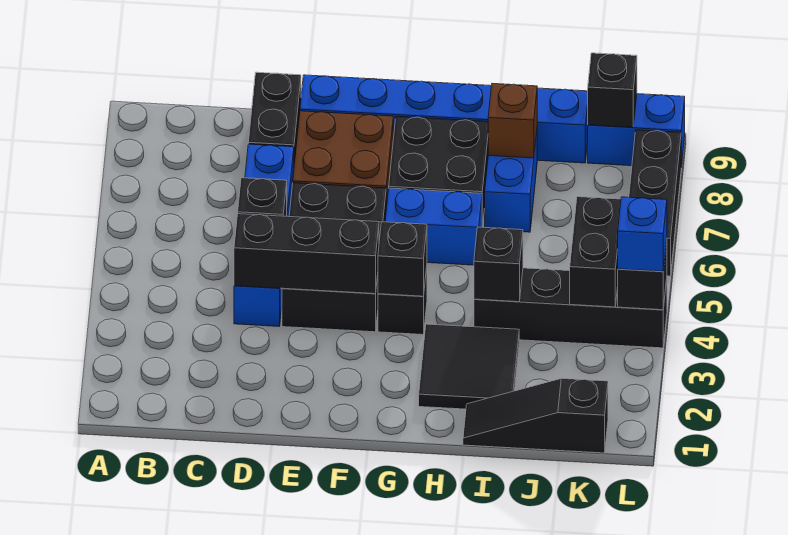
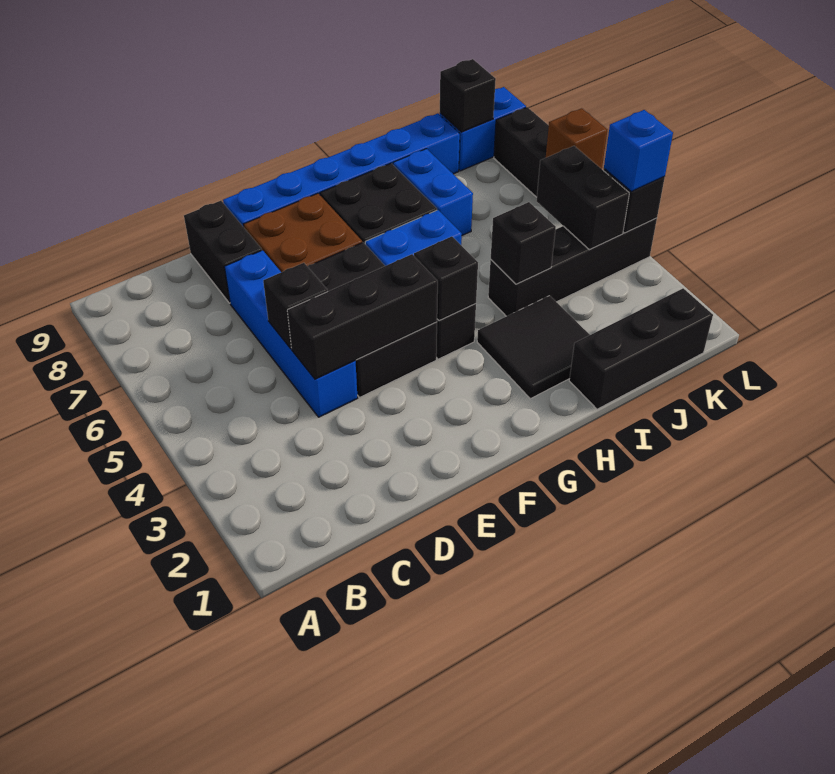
black 1x3 slope [463,378,608,453] -> black 1x3 brick [569,288,713,409]
brown 1x1 brick [488,84,537,158] -> brown 1x1 brick moved to [546,108,607,169]

